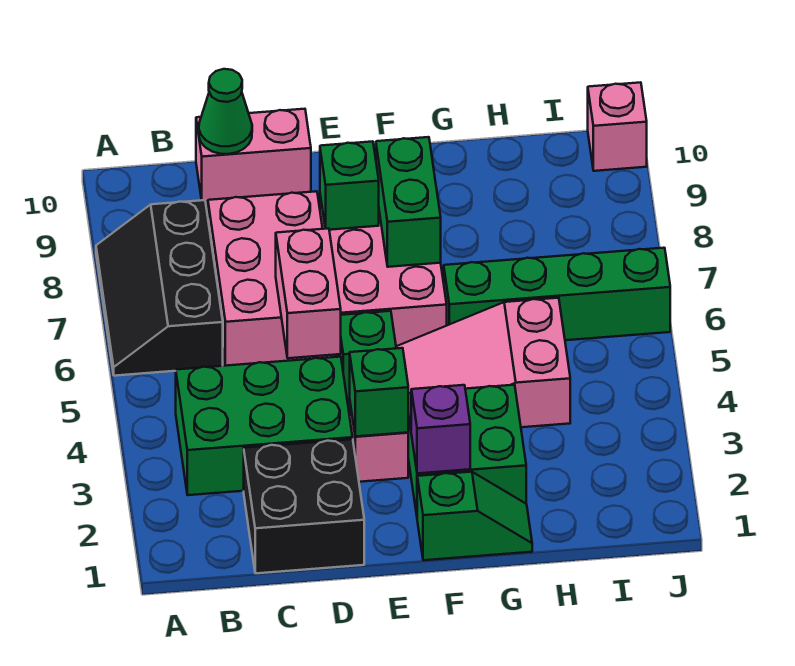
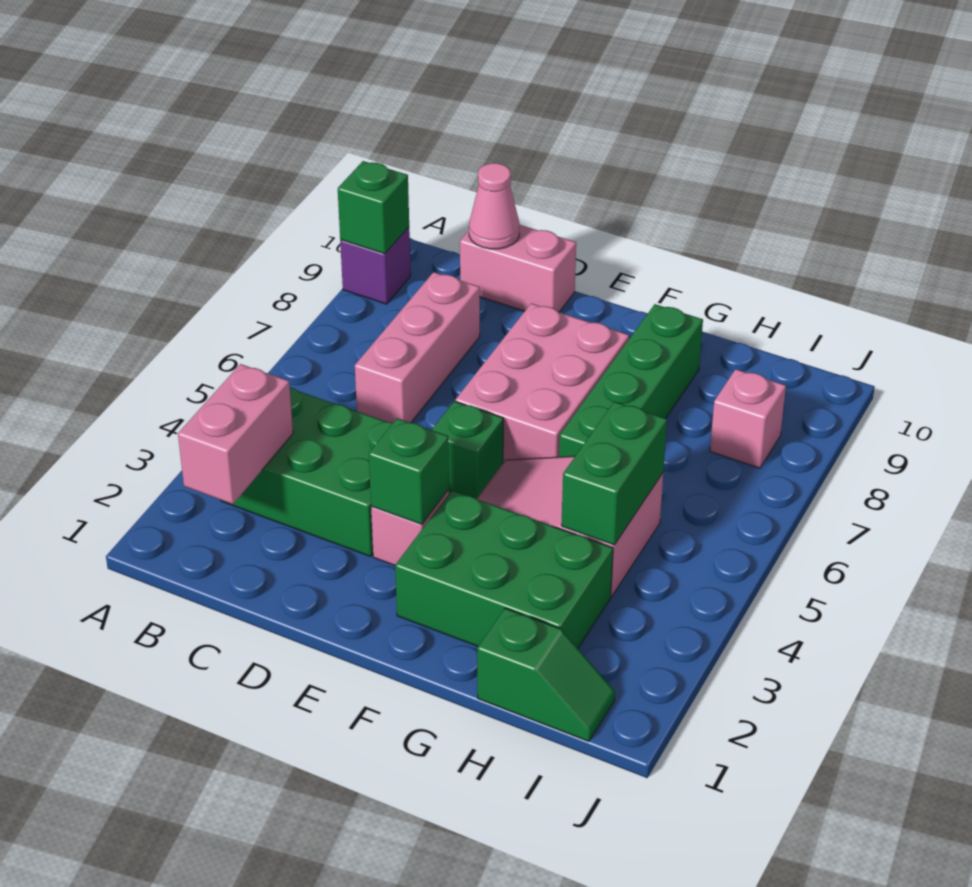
black 2x3 slope [96,200,223,376] -> none
black 2x2 brick [244,439,364,573] -> none
pink 2x3 brick [208,191,335,366] -> pink 1x3 brick [355,272,480,423]
green 1x1 cone [199,69,252,154] -> pink 1x1 cone [469,163,519,249]
pink 1x2 brick [276,228,341,358] -> pink 1x2 brick moved to [178,364,293,504]
green 1x1 brick [320,141,379,230] -> green 1x1 brick moved to [338,161,409,254]
green 1x2 slope [417,472,532,560] -> green 1x2 slope moved to [477,608,615,742]
green 2x2 brick [408,385,526,515] -> green 2x3 brick [395,491,613,648]
purple 1x1 brick [411,385,470,473] -> purple 1x1 brick moved to [340,227,411,304]
green 1x2 brick [376,137,441,267] -> green 1x2 brick moved to [561,402,667,545]
green 1x4 brick [444,248,670,340] -> green 1x4 brick turned to [559,304,703,457]
pink 1x1 brick [588,82,647,171] -> pink 1x1 brick moved to [710,369,786,468]

